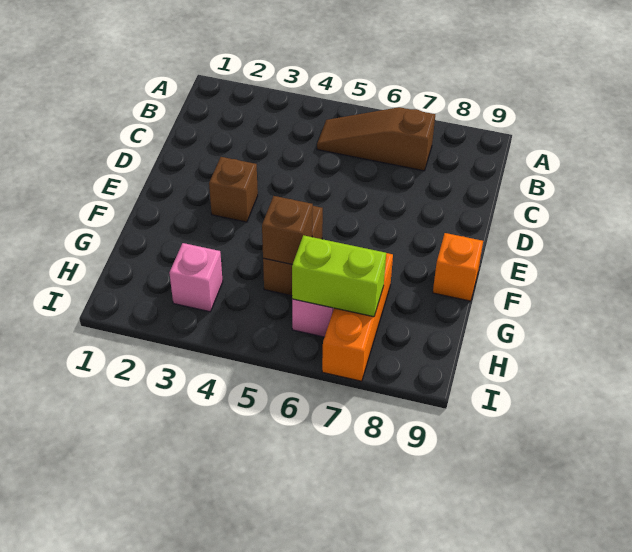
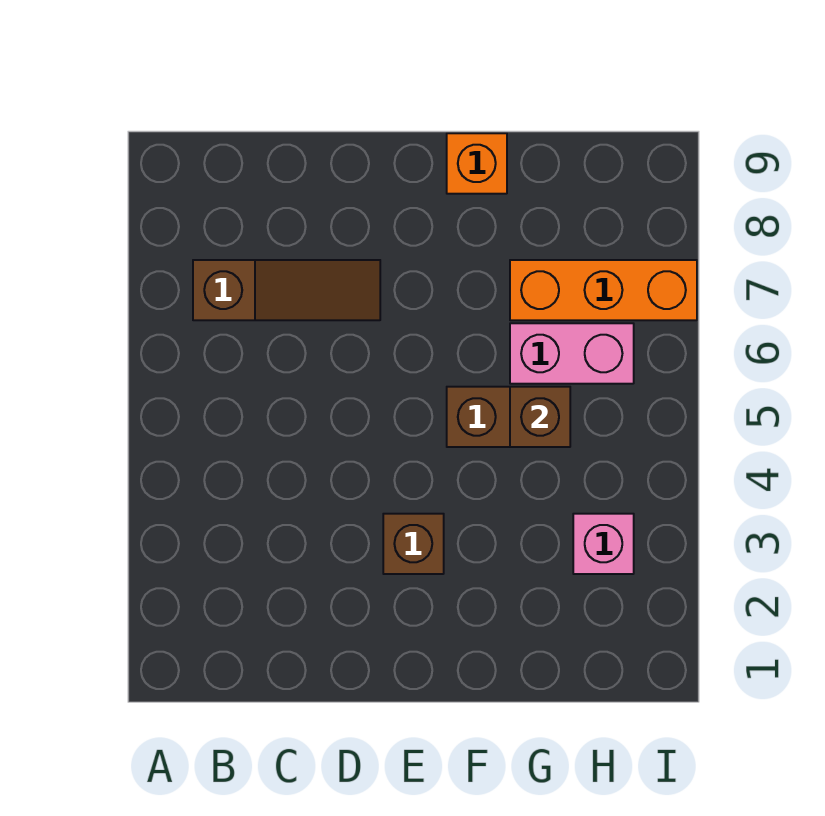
brown 1x3 slope [317,107,435,171] -> brown 1x3 slope turned to [193,260,380,320]
lime 1x2 brick [292,235,386,317] -> none

